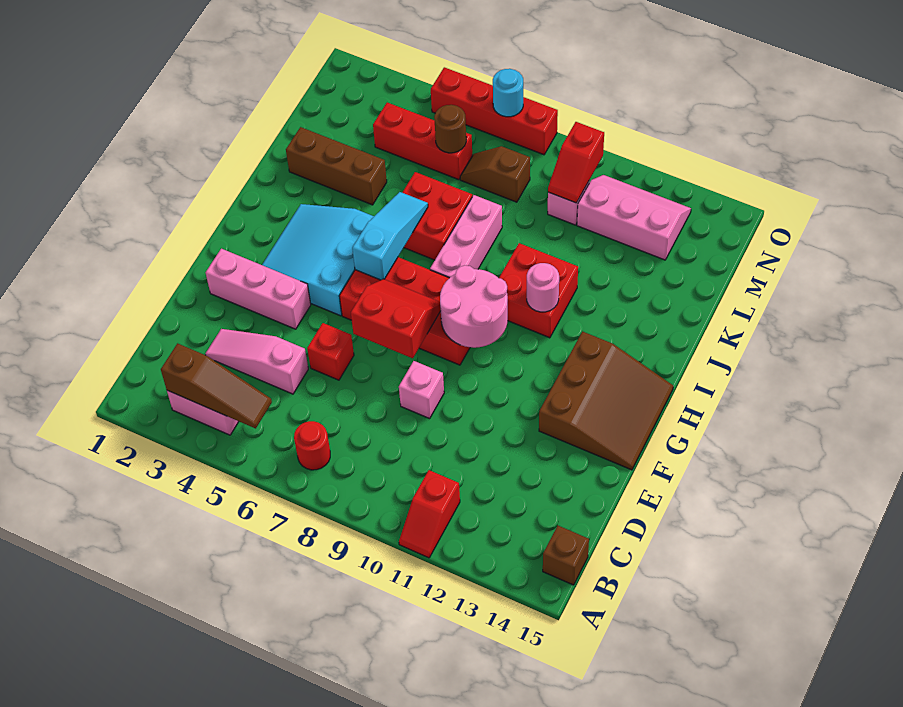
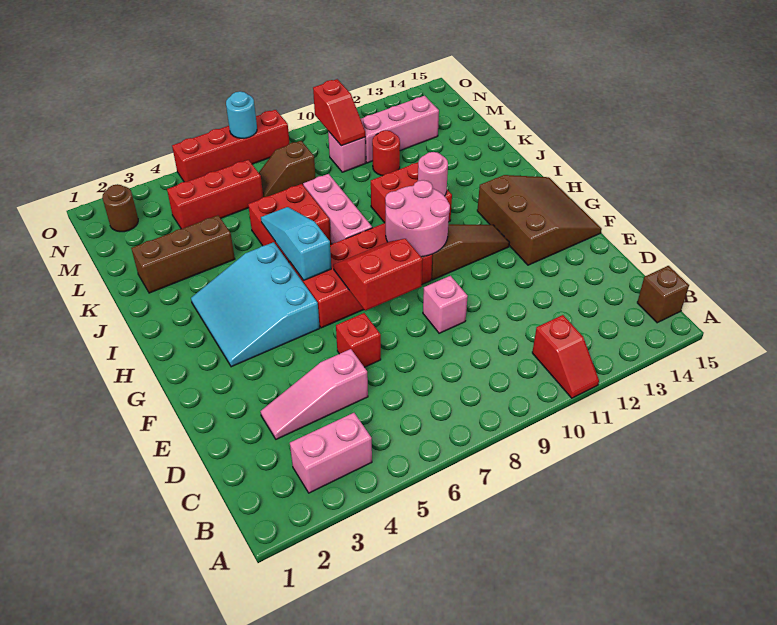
brown 1x3 slope [161,343,272,428] -> brown 1x3 slope moved to [431,224,510,280]
red 1x1 round brick [294,421,330,470] -> red 1x1 round brick moved to [372,130,400,176]
pink 1x3 brick [206,249,311,329] -> none
brown 1x1 round brick [434,105,466,153] -> brown 1x1 round brick moved to [102,184,138,232]

